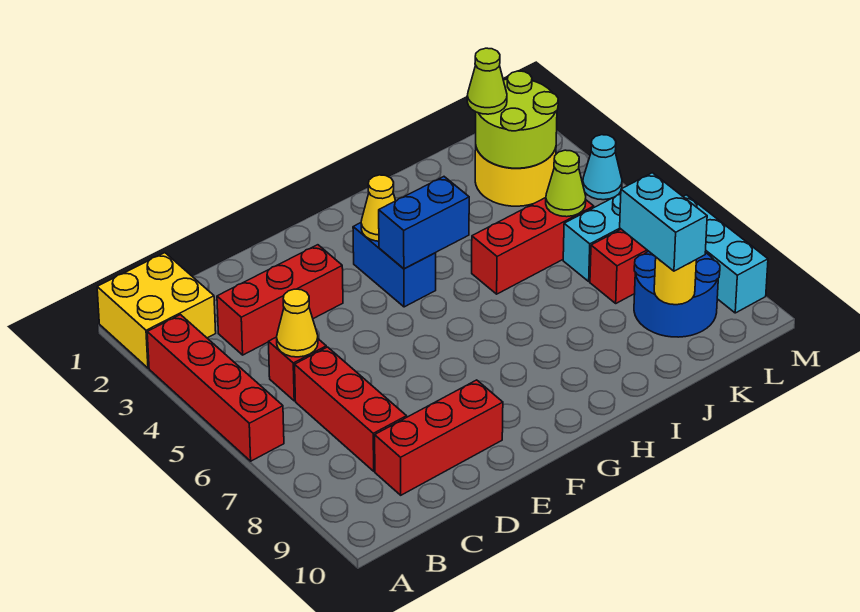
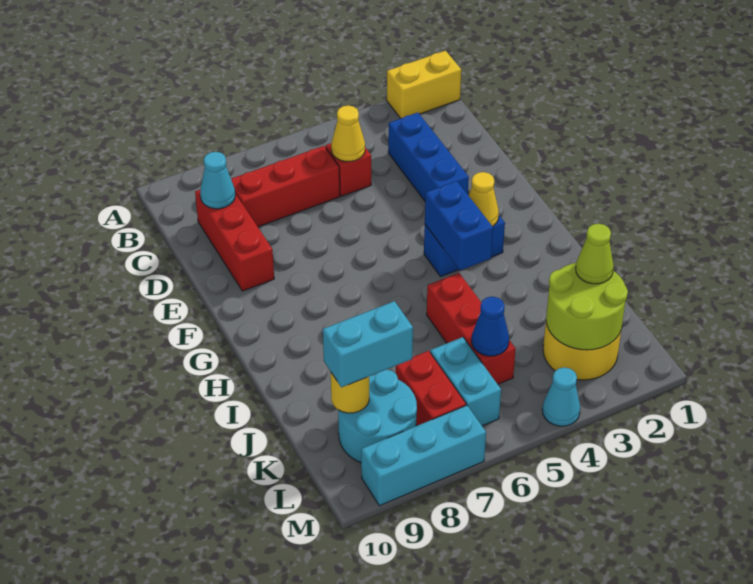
yellow 2x2 brick [97,253,216,368] -> yellow 1x2 brick [387,51,461,118]
red 1x4 brick [147,315,284,461] -> none
red 1x3 brick [217,245,343,355] -> blue 1x3 brick [388,113,469,201]
none -> cyan 1x1 cone [200,152,235,209]
lime 1x1 cone [546,150,586,217] -> blue 1x1 cone [472,297,509,356]
blue 2x2 round brick [634,251,720,337] -> cyan 2x2 round brick [338,370,417,463]

